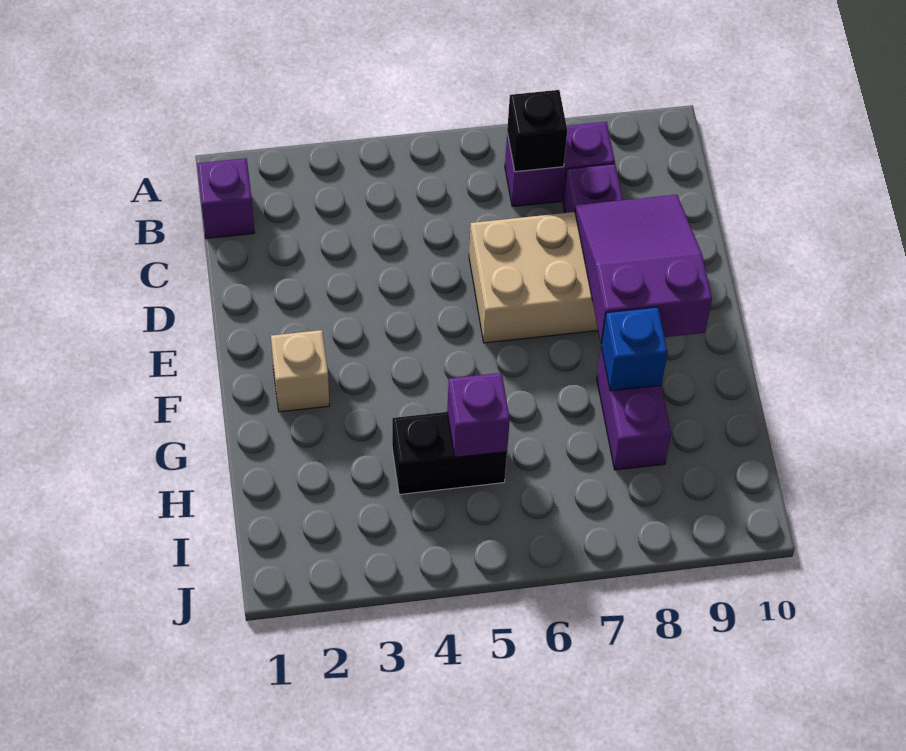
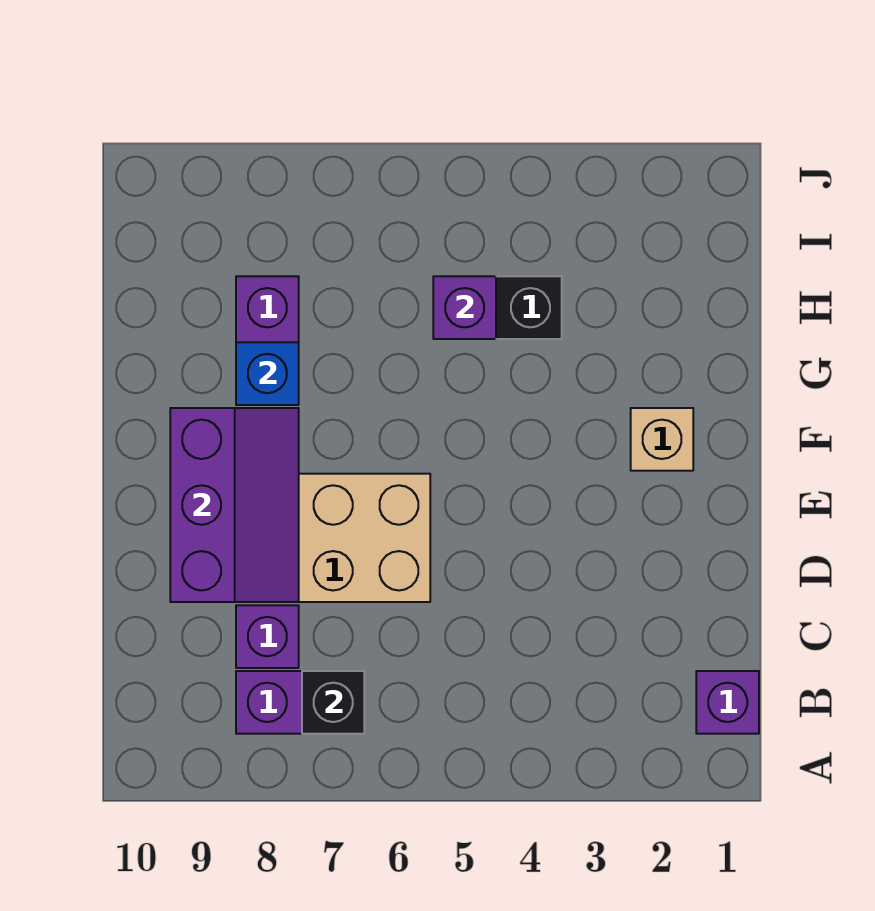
purple 2x3 slope [575,195,712,344] -> purple 2x3 slope turned to [170,408,299,602]

